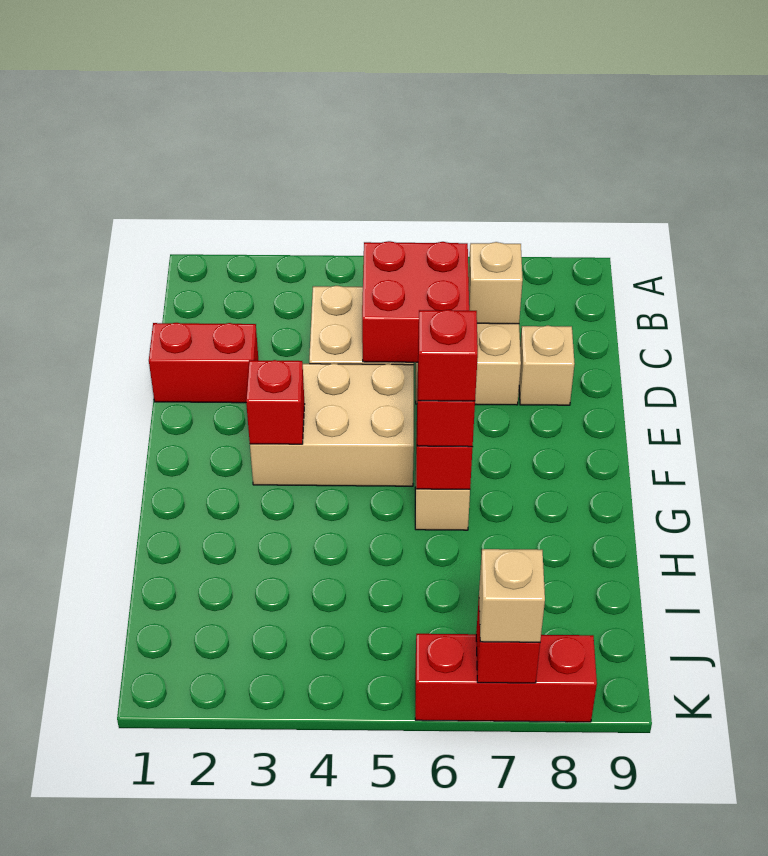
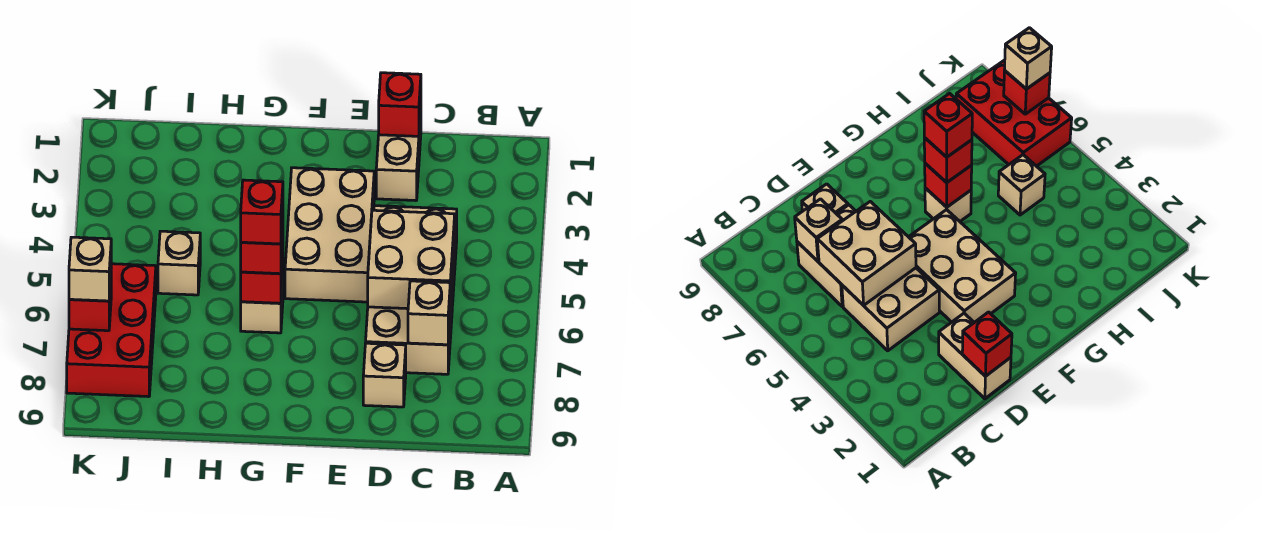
red 2x2 brick [362,241,469,363] -> tan 2x2 brick [368,210,455,309]
red 1x2 brick [149,323,259,403] -> tan 1x2 brick [376,110,421,201]
red 1x1 brick [246,360,305,444] -> red 1x1 brick moved to [379,73,421,136]
none -> tan 1x1 brick [158,231,200,295]
red 1x3 brick [415,634,597,722] -> red 2x3 brick [67,264,156,397]

